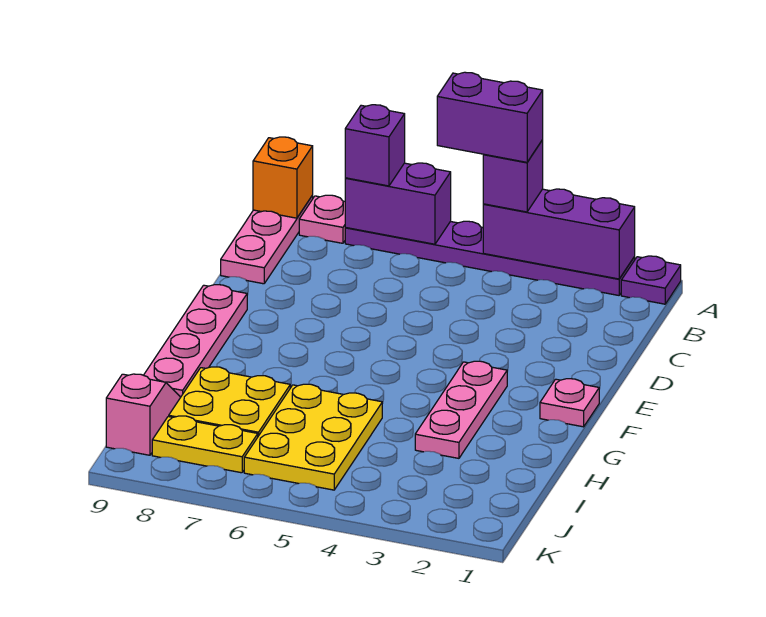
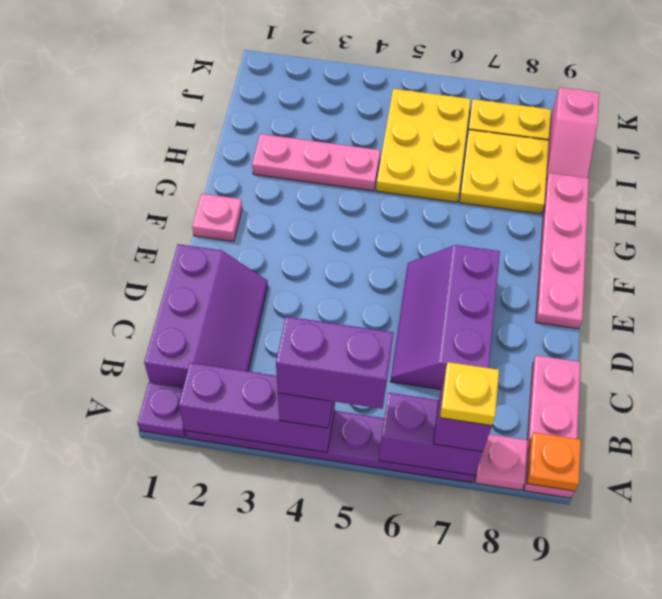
none -> yellow 1x1 plate [440,362,499,426]
orange 1x1 brick [253,137,313,218] -> orange 1x1 plate [527,433,581,491]
none -> purple 2x3 slope [144,244,268,387]
none -> purple 2x3 slope [390,245,500,390]
pink 1x3 plate [415,361,507,458] -> pink 1x3 plate turned to [252,134,380,191]

